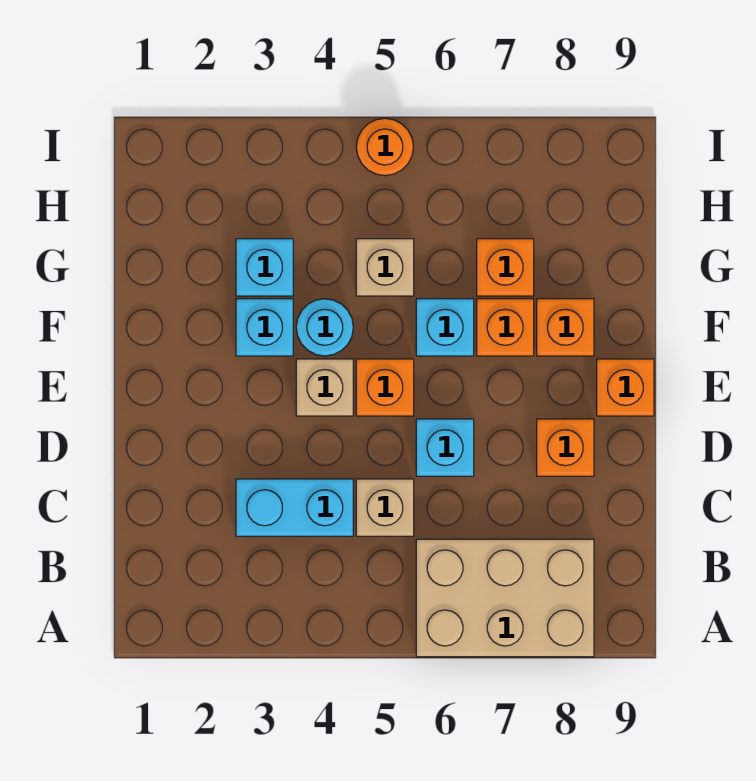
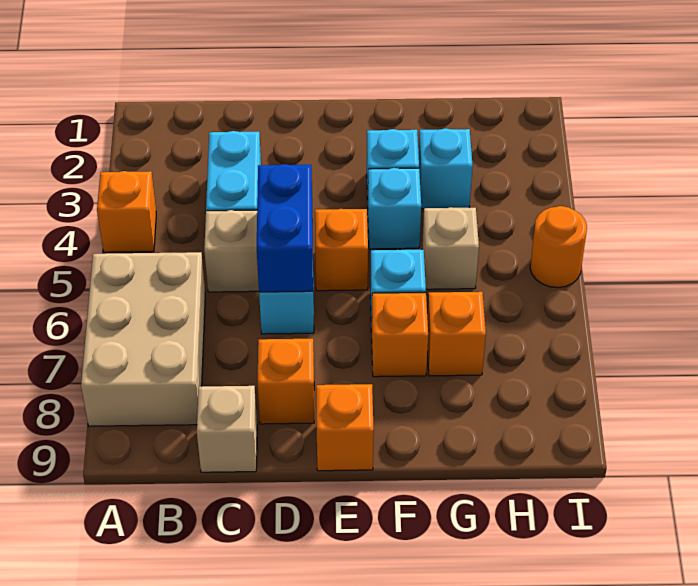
none -> blue 1x2 brick [257,164,313,292]
tan 1x1 brick [296,359,353,416] -> tan 1x1 brick moved to [197,386,257,472]
cyan 1x1 round brick [296,299,353,356] -> cyan 1x1 brick [368,168,421,249]
orange 1x1 brick [537,299,594,356] -> orange 1x1 brick moved to [97,171,156,252]

